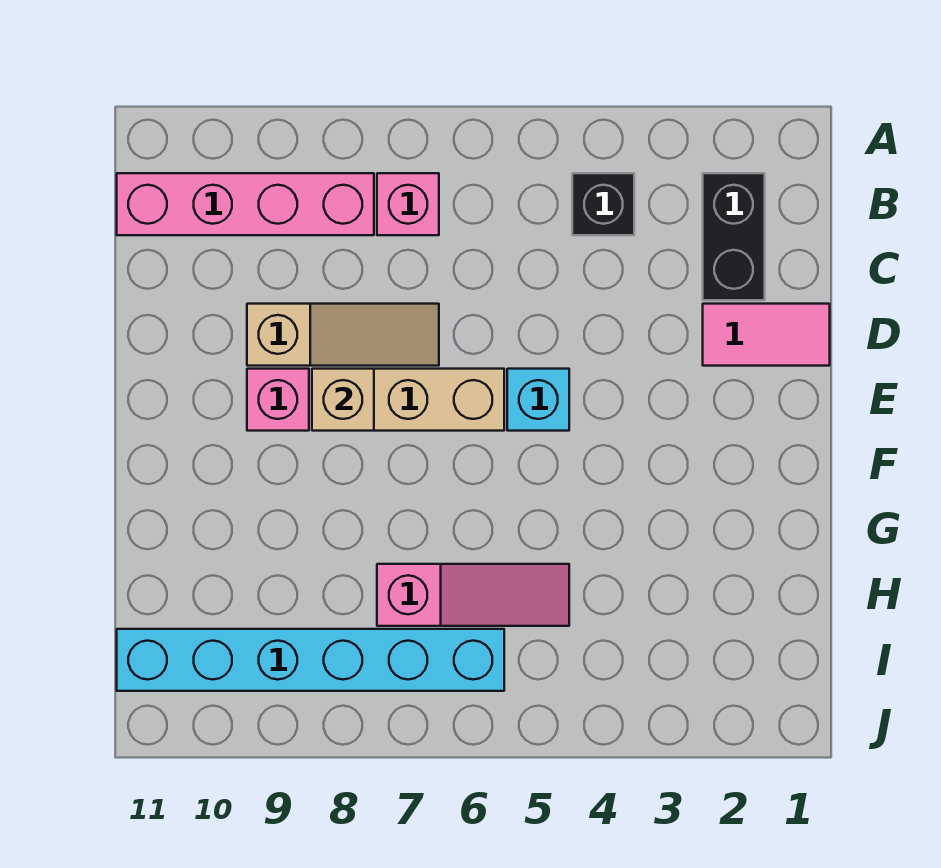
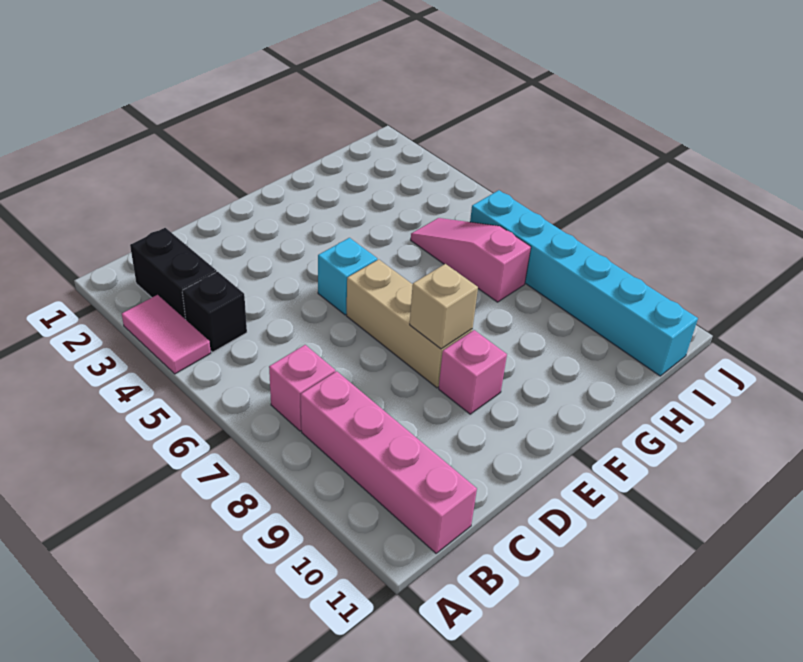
black 1x2 brick [703,173,765,300] -> black 1x2 brick turned to [130,228,217,320]
pink 1x2 tile [703,304,830,366] -> pink 1x2 tile moved to [122,295,211,374]
tan 1x3 slope [247,304,439,366] -> none

